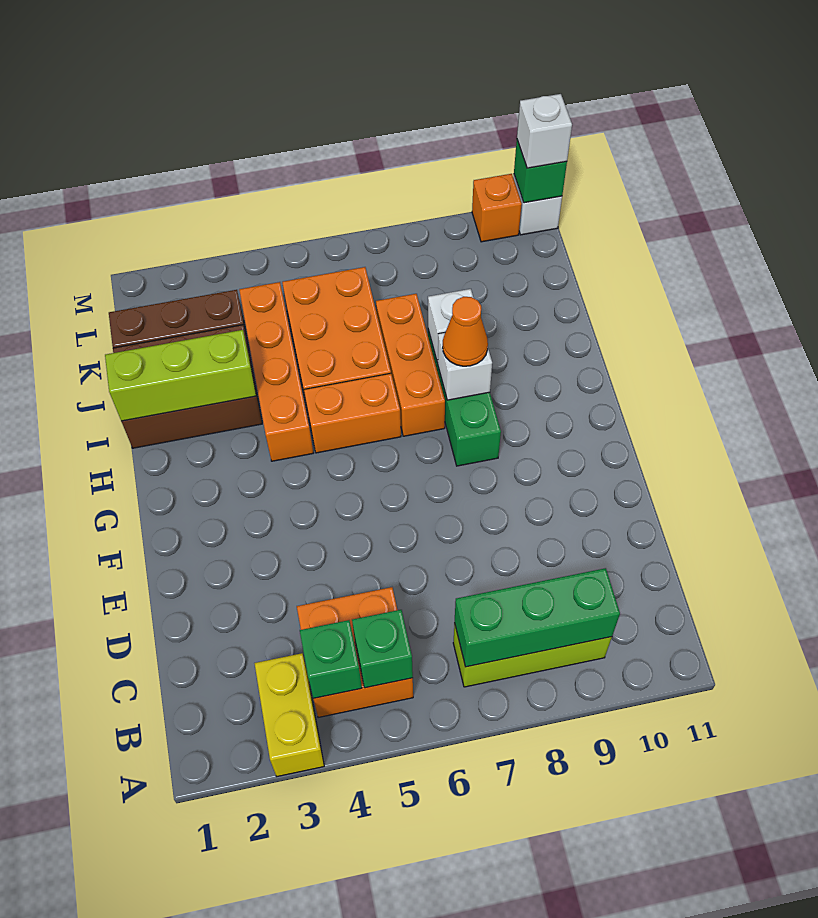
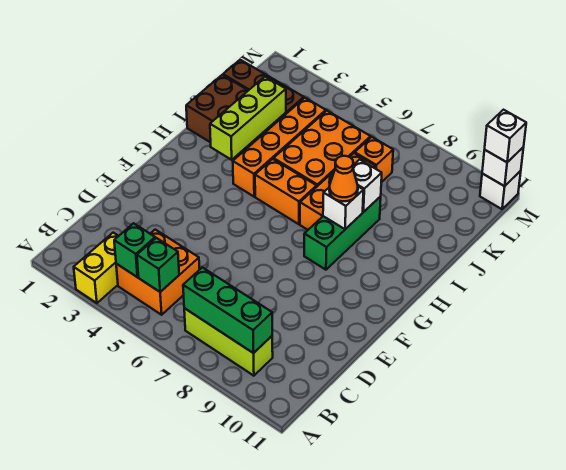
lime 1x3 brick [105,330,256,421] -> lime 1x3 brick turned to [210,77,286,160]
orange 1x1 brick [472,174,522,242] -> orange 1x1 brick moved to [355,137,393,182]
green 1x1 brick [514,140,567,203] -> white 1x1 brick [482,147,524,186]

